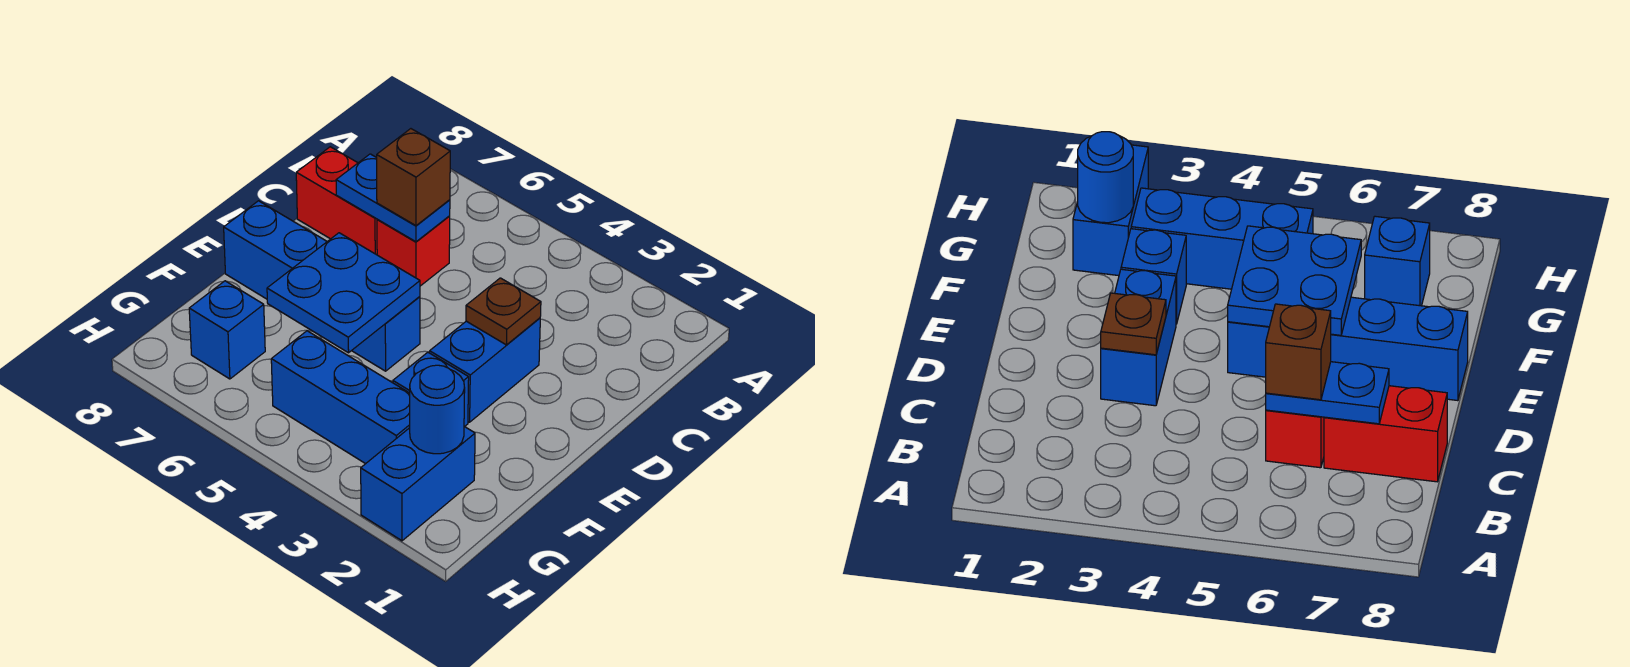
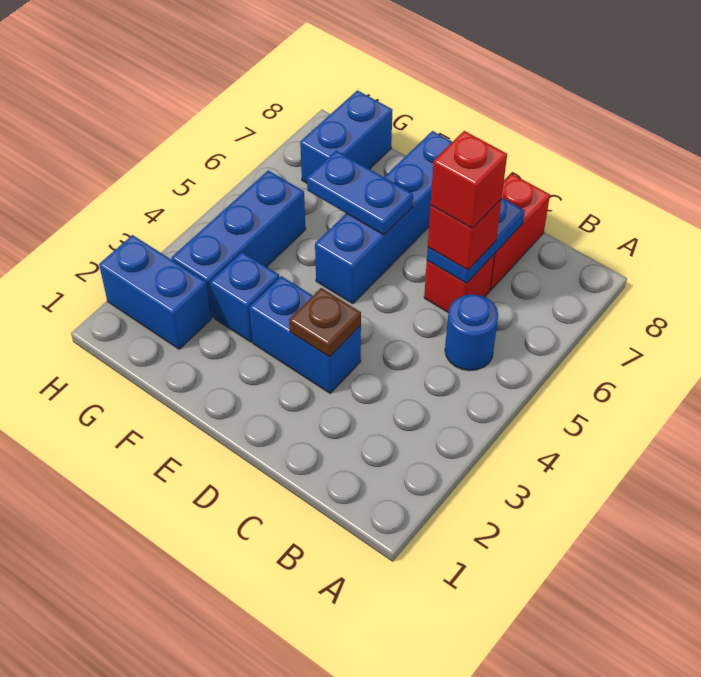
brown 1x1 brick [377,129,450,226] -> red 1x1 brick [428,200,501,270]
none -> red 1x1 brick [431,131,507,229]
blue 2x2 plate [267,233,420,353] -> blue 1x2 plate [307,151,413,235]
blue 1x1 round brick [410,365,465,454] -> blue 1x1 round brick moved to [445,294,498,371]
blue 1x1 brick [189,281,265,379] -> blue 1x2 brick [300,90,392,183]

